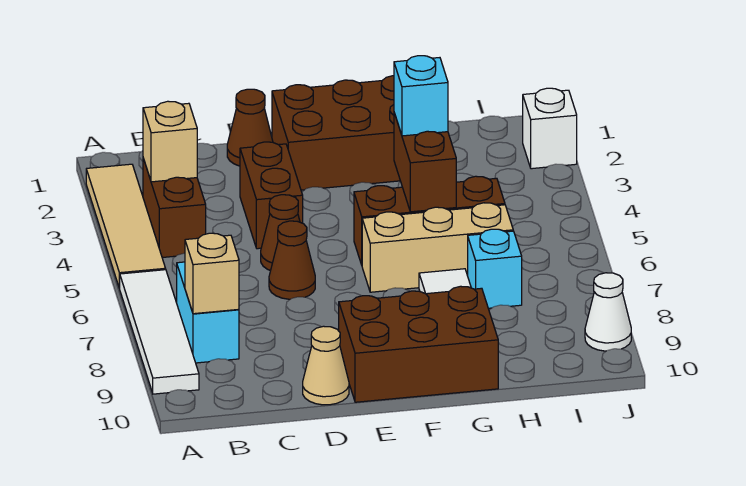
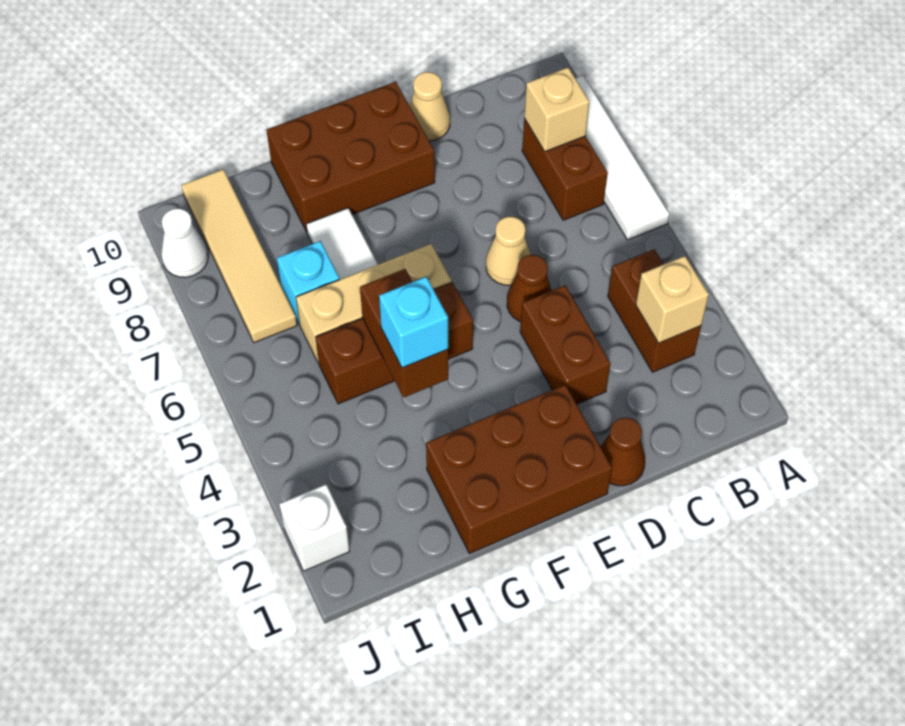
tan 1x4 tile [86,164,166,288] -> tan 1x4 tile moved to [181,169,297,343]
cyan 1x2 brick [177,262,239,363] -> brown 1x2 brick [522,119,608,220]
brown 1x1 cone [269,221,315,299] -> tan 1x1 cone [486,217,530,285]

